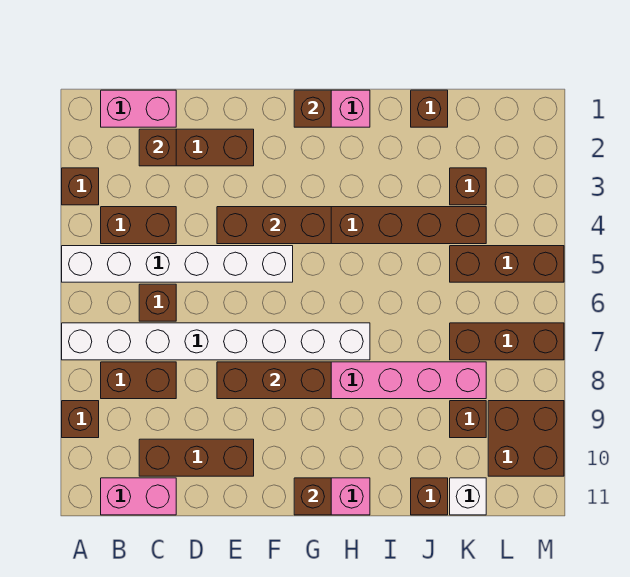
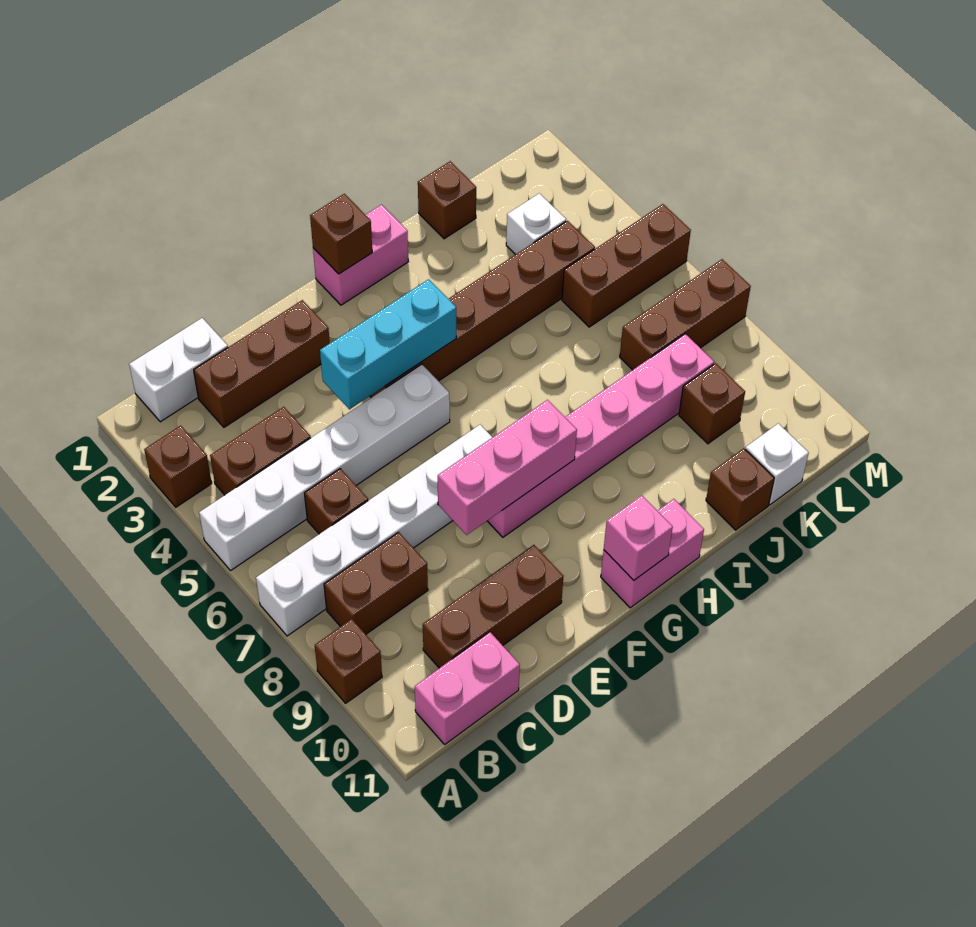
white 1x8 brick [62,323,370,360] -> white 1x6 brick [256,425,492,636]
pink 1x2 brick [101,90,176,127] -> white 1x2 brick [129,318,228,422]
brown 1x1 brick [139,129,176,166] -> none
brown 1x3 brick [217,207,331,244] -> cyan 1x3 brick [320,279,456,409]
brown 1x3 brick [217,362,331,399] -> pink 1x3 brick [438,400,577,535]
brown 1x1 brick [294,478,331,515] -> pink 1x1 brick [604,495,673,580]
brown 1x1 brick [450,168,486,205] -> white 1x1 brick [506,193,566,255]
brown 2x2 brick [488,401,564,476] -> none

